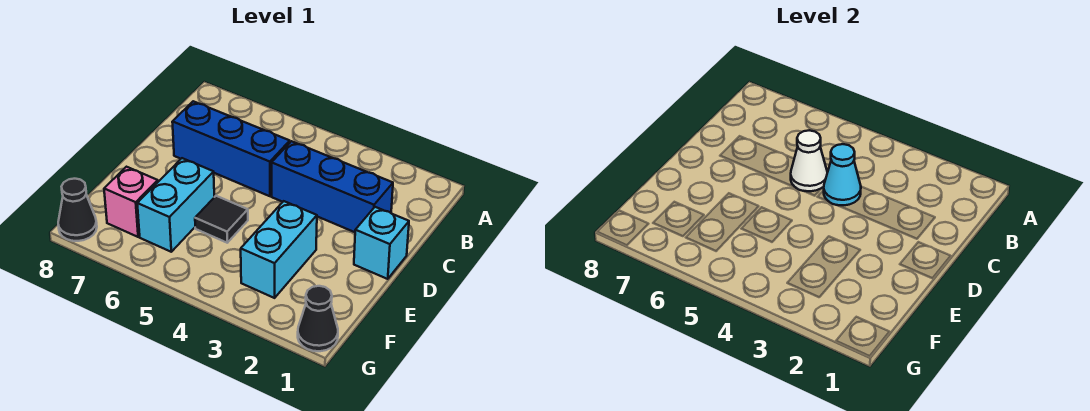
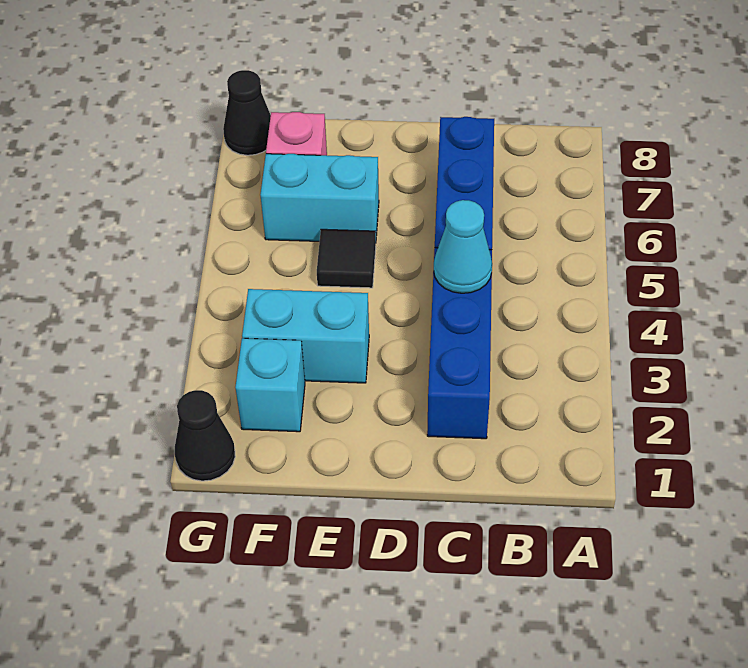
white 1x1 cone [791,130,827,191] -> none
cyan 1x1 brick [354,207,409,279] -> cyan 1x1 brick moved to [235,338,305,432]

